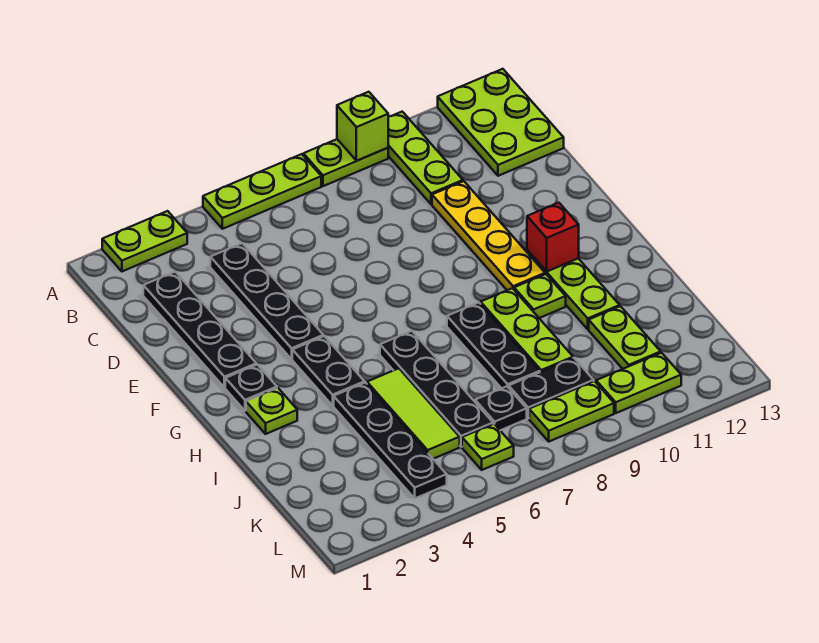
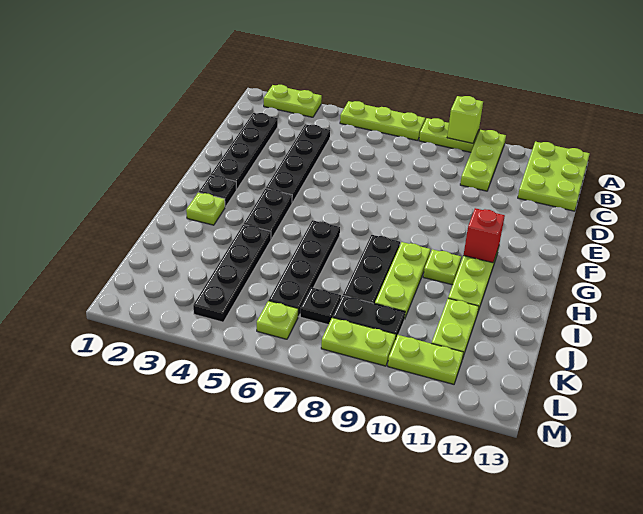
yellow 1x4 plate [432,181,545,290] -> none
lime 1x3 tile [367,368,460,459] -> none

